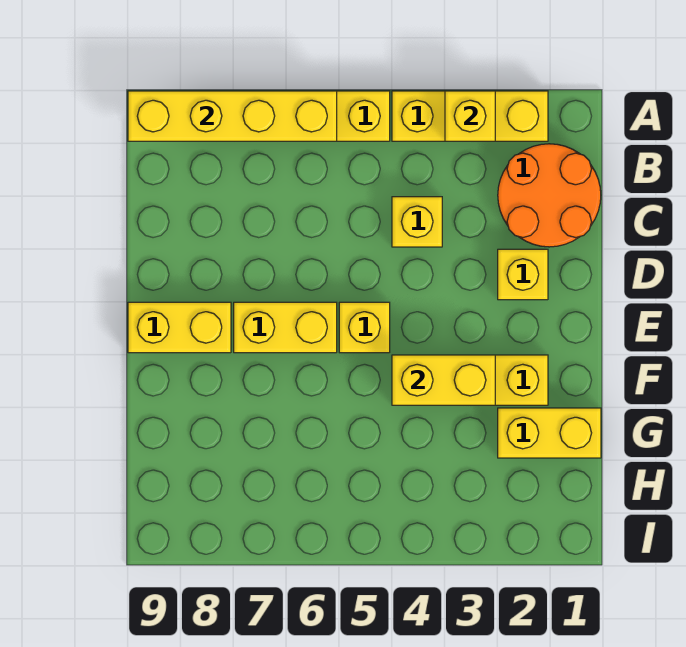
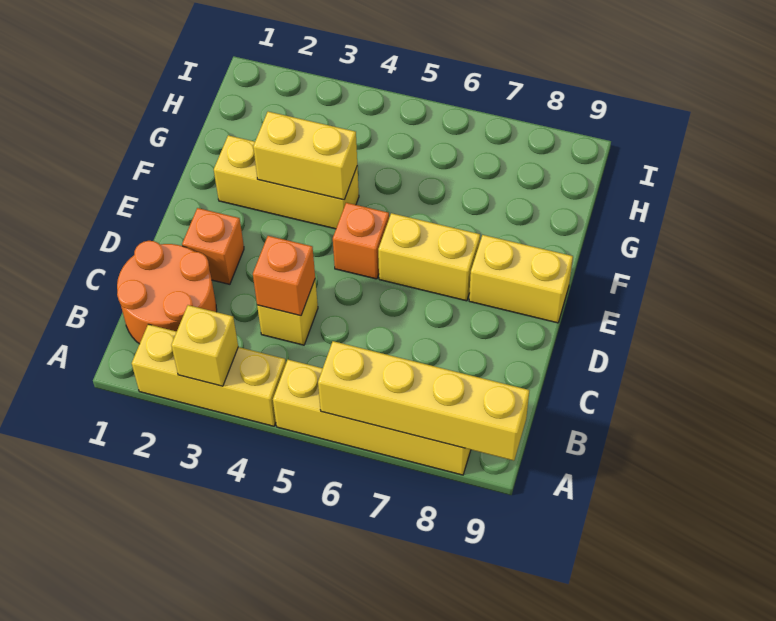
none -> orange 1x1 brick [253,236,315,316]
yellow 1x1 brick [498,249,548,300] -> orange 1x1 brick [182,208,244,284]
yellow 1x1 brick [339,302,390,353] -> orange 1x1 brick [333,203,389,279]
yellow 1x2 brick [498,408,601,458] -> none

